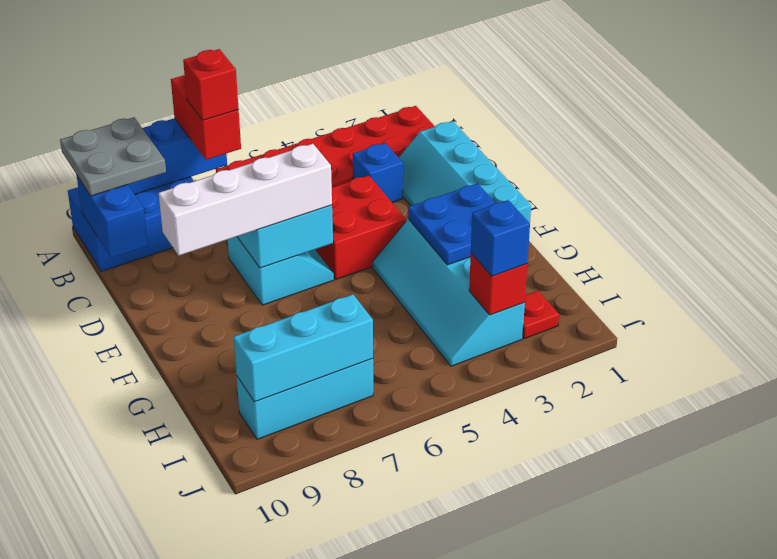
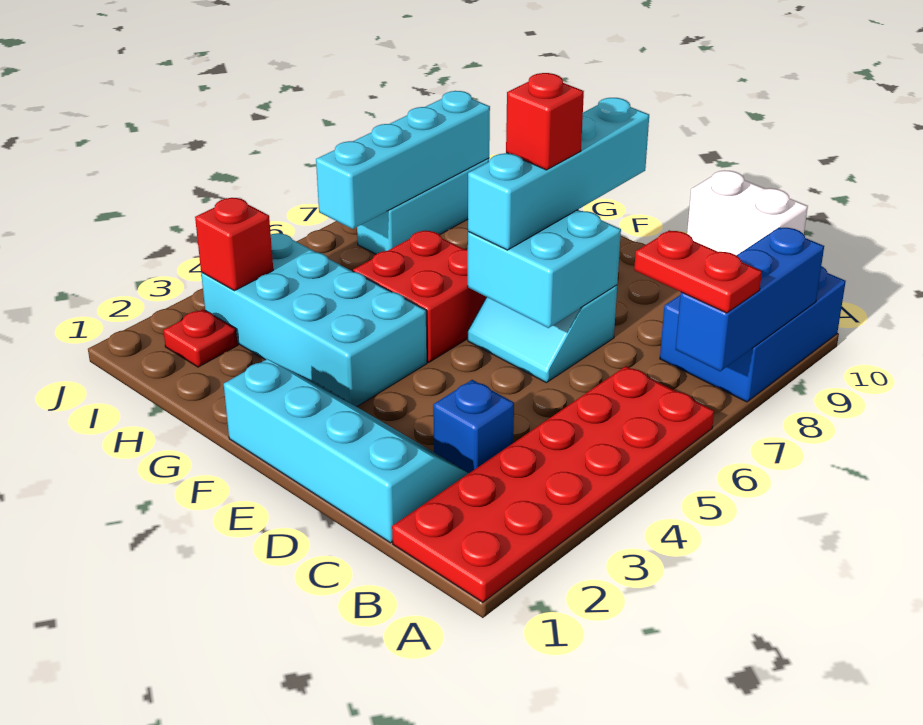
red 1x2 brick [171,75,241,160] -> red 1x2 plate [634,230,762,313]
grey 2x2 plate [60,117,166,196] -> none
red 1x1 brick [183,49,239,121] -> red 1x1 brick moved to [506,73,584,170]
blue 1x2 brick [77,176,148,258] -> white 1x2 brick [687,170,808,255]
red 2x2 brick [315,175,406,279] -> red 2x2 brick moved to [353,230,486,362]
white 1x4 brick [159,144,332,256] -> cyan 1x4 brick [468,98,649,250]
blue 2x2 plate [408,183,495,265] -> none
cyan 2x4 slope [373,219,525,366] -> cyan 2x4 brick [201,233,427,407]
blue 1x1 brick [471,200,530,276] -> none
cyan 1x3 brick [234,294,373,402] -> cyan 1x4 brick [316,91,490,229]

